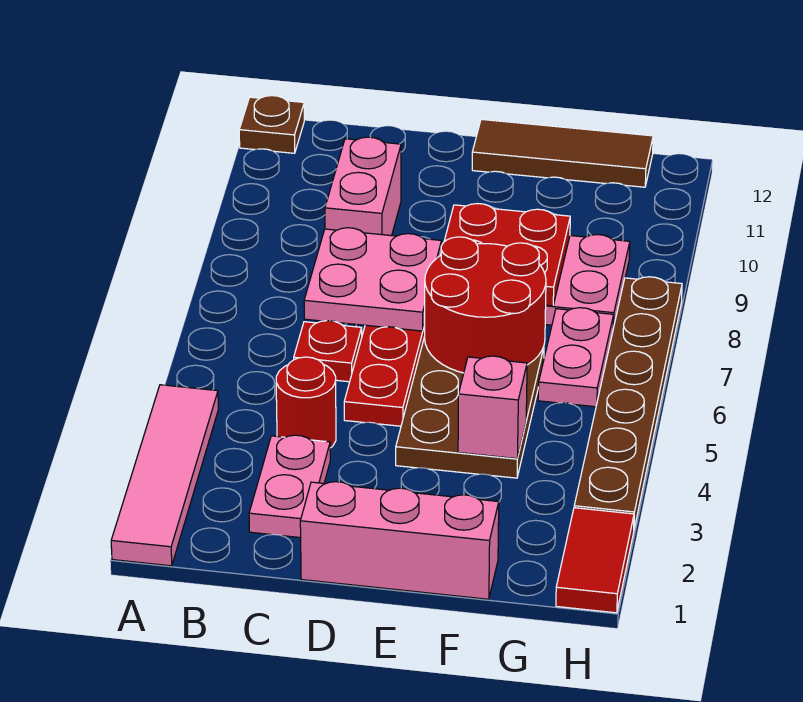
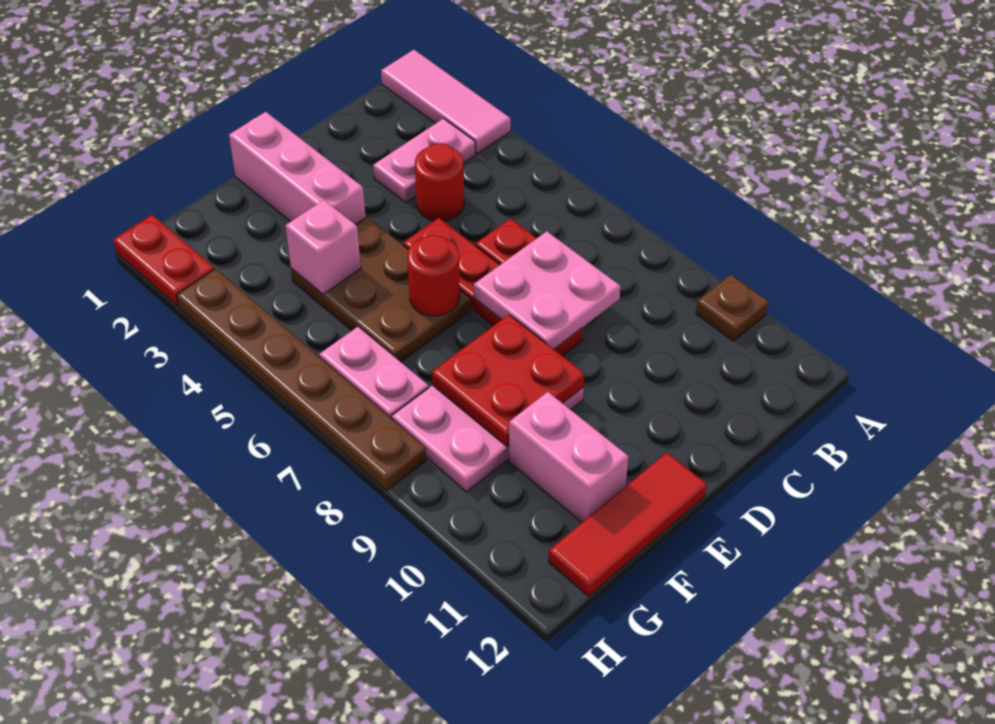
pink 1x4 tile [111,385,218,566] -> pink 1x3 tile [381,50,510,154]
brown 1x1 plate [239,96,304,153] -> brown 1x1 plate moved to [696,275,769,341]
pink 1x2 plate [249,435,330,538] -> pink 1x2 plate turned to [373,119,476,202]
pink 1x2 brick [325,137,401,236] -> pink 1x2 brick moved to [509,392,628,522]
pink 1x3 brick [300,482,499,599] -> pink 1x3 brick turned to [229,112,366,225]
red 2x2 round brick [425,237,546,373] -> red 1x1 round brick [407,235,460,316]
brown 1x3 tile [472,119,653,187] -> red 1x3 tile [549,452,707,596]
red 1x2 tile [556,508,634,613] -> red 1x2 plate [113,215,214,306]

